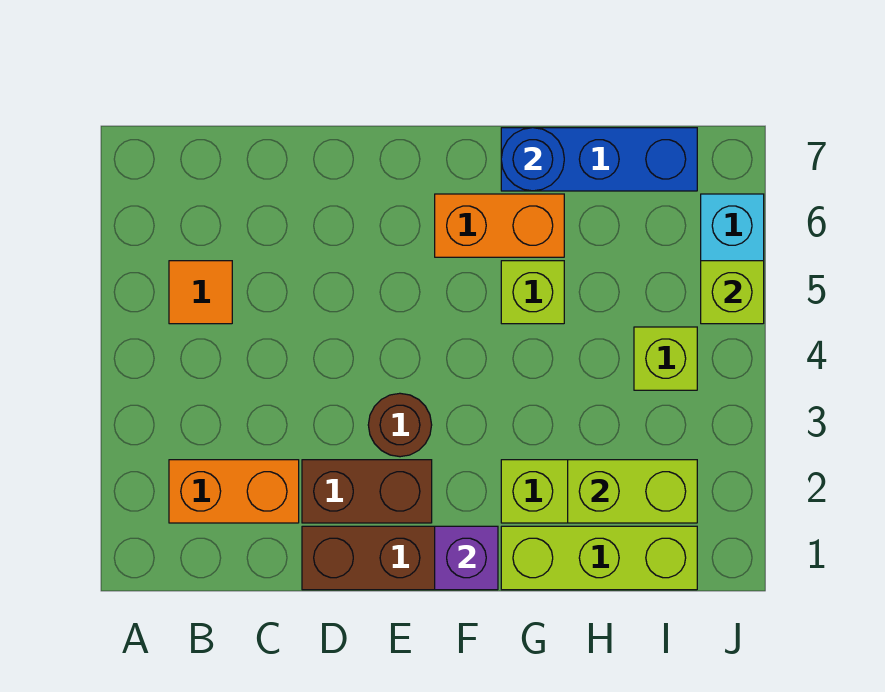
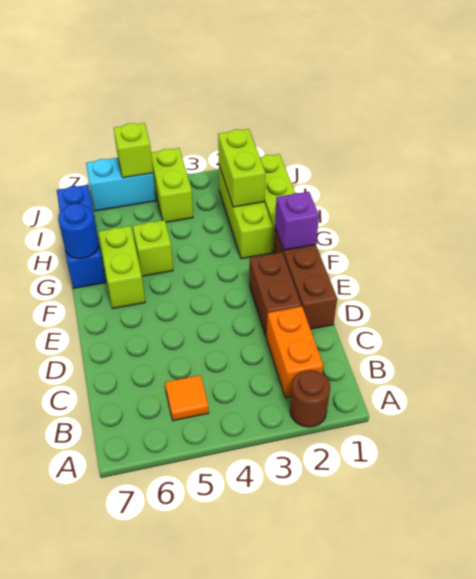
brown 1x1 round brick [368,393,432,457] -> brown 1x1 round brick moved to [290,370,330,427]
orange 1x2 brick [435,194,564,257] -> lime 1x2 brick [98,226,145,309]
lime 1x1 brick [634,327,697,390] -> lime 1x2 brick [151,148,193,222]

